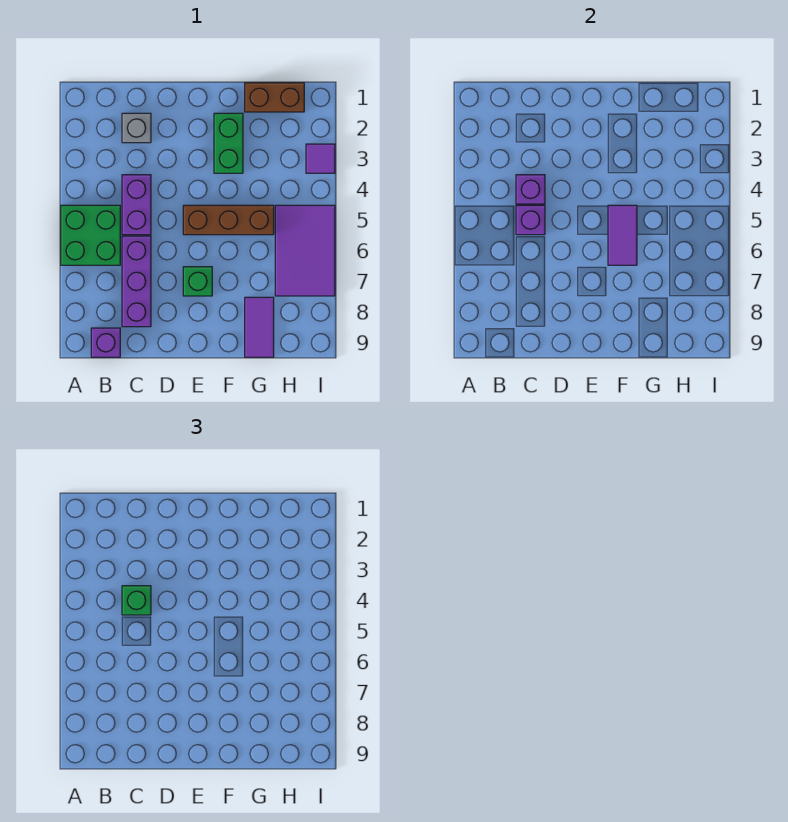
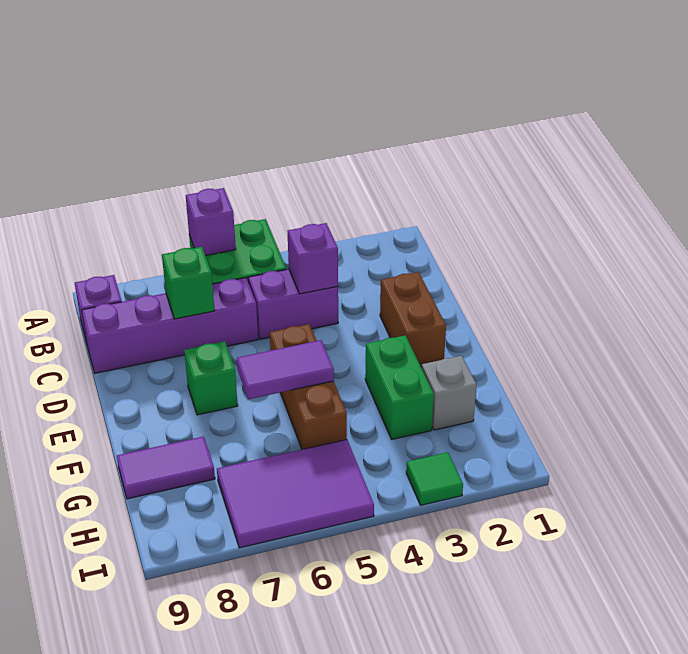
grey 1x1 brick [122,113,151,143] -> grey 1x1 brick moved to [422,356,477,430]
green 1x1 brick [122,586,151,615] -> green 1x1 brick moved to [162,247,214,319]
purple 1x1 brick [516,205,545,235] -> purple 1x1 brick moved to [186,188,236,256]
purple 1x3 brick [122,236,151,327] -> purple 1x4 brick [82,278,258,373]
green 1x2 brick [214,113,243,173] -> green 1x2 brick turned to [365,335,434,439]
brown 1x2 brick [245,83,304,112] -> brown 1x2 brick moved to [380,272,446,367]
purple 1x1 tile [306,144,335,173] -> green 1x1 tile [406,452,463,505]

